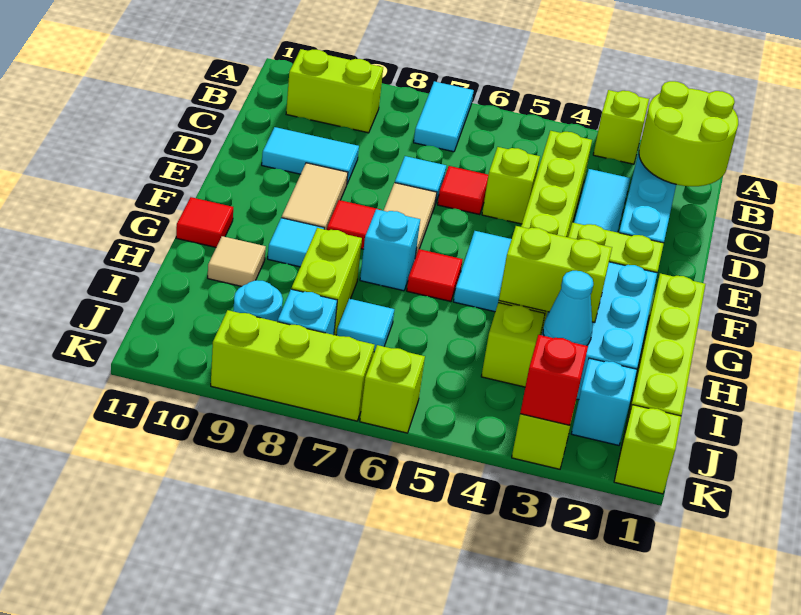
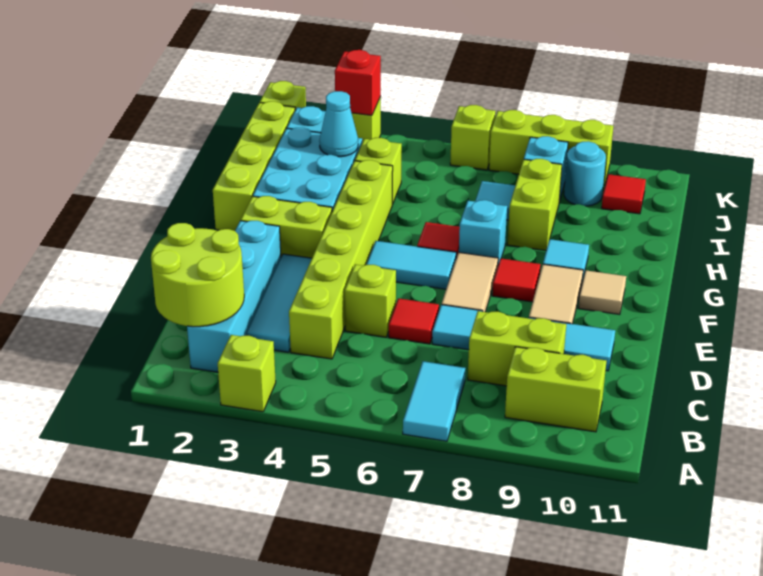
cyan 1x2 tile [453,231,512,312] -> cyan 1x2 tile turned to [366,241,456,289]
red 1x1 tile [176,197,233,247] -> red 1x1 tile moved to [602,174,646,214]
lime 1x2 brick [499,226,612,322] -> lime 1x2 brick moved to [468,311,566,386]
tan 1x1 tile [208,236,266,286] -> tan 1x1 tile moved to [578,270,626,315]

